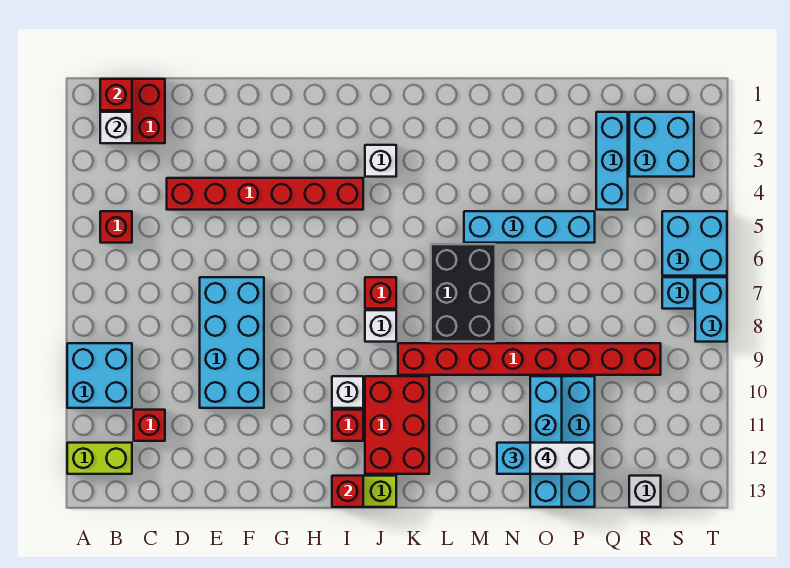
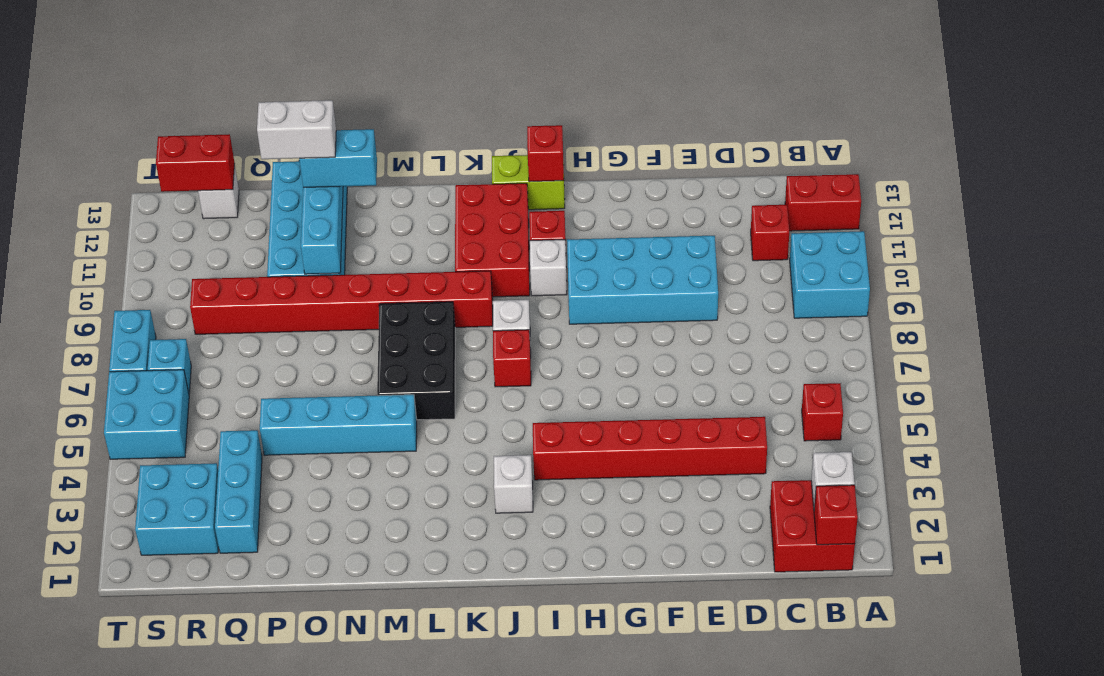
lime 1x2 brick [67,443,132,474] -> red 1x2 brick [785,174,861,231]
cyan 2x4 brick [200,277,264,408] -> cyan 2x4 brick turned to [567,236,718,324]
none -> red 1x2 brick [156,134,235,192]

